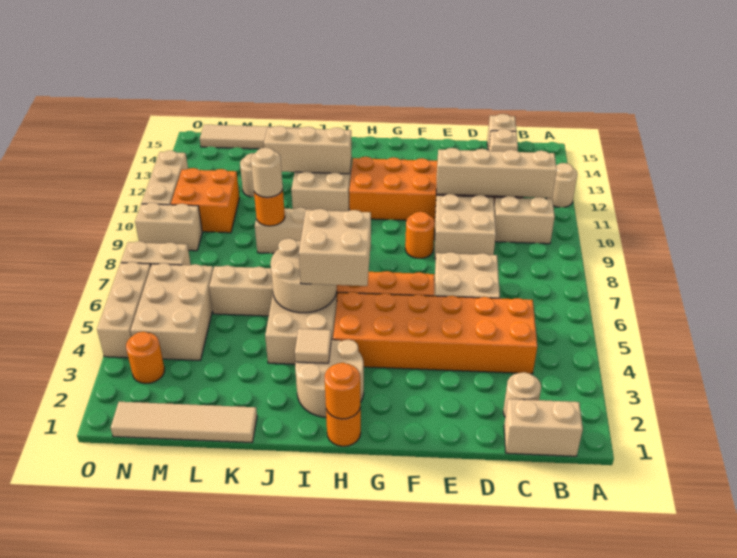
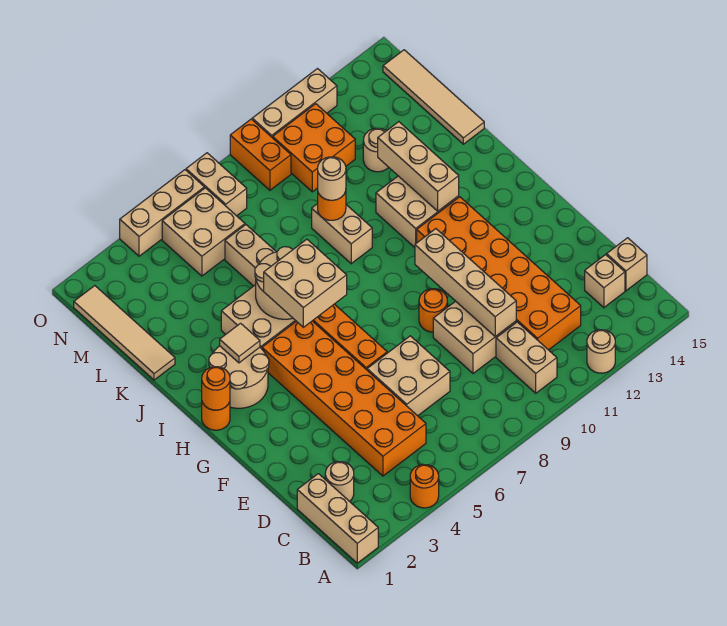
tan 1x2 brick [504,399,583,456] -> tan 1x3 brick [297,474,378,563]
tan 1x4 brick [436,148,557,198] -> tan 1x4 brick moved to [415,229,516,337]
tan 2x3 brick [131,263,213,360] -> tan 2x2 brick [162,188,245,276]
orange 1x1 round brick [126,332,165,383] -> orange 1x1 round brick moved to [410,464,439,508]
tan 1x2 brick [135,203,202,251] -> orange 1x2 brick [230,119,291,190]

